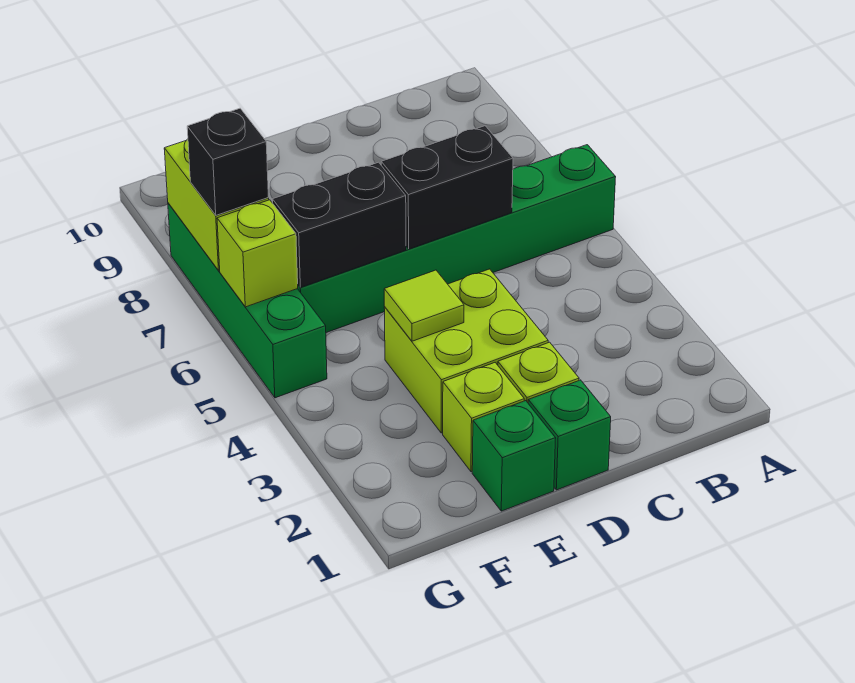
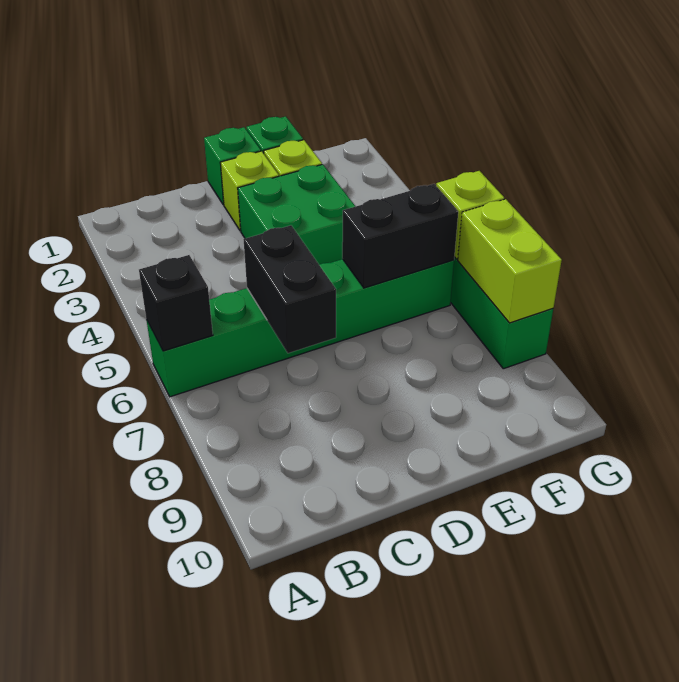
black 1x2 brick [381,126,513,249] -> black 1x2 brick turned to [244,225,336,353]
lime 2x2 brick [384,269,548,433] -> green 2x2 brick [238,164,355,265]
lime 1x1 tile [384,270,464,341] -> none
black 1x1 brick [187,108,268,215] -> black 1x1 brick moved to [139,255,213,351]

